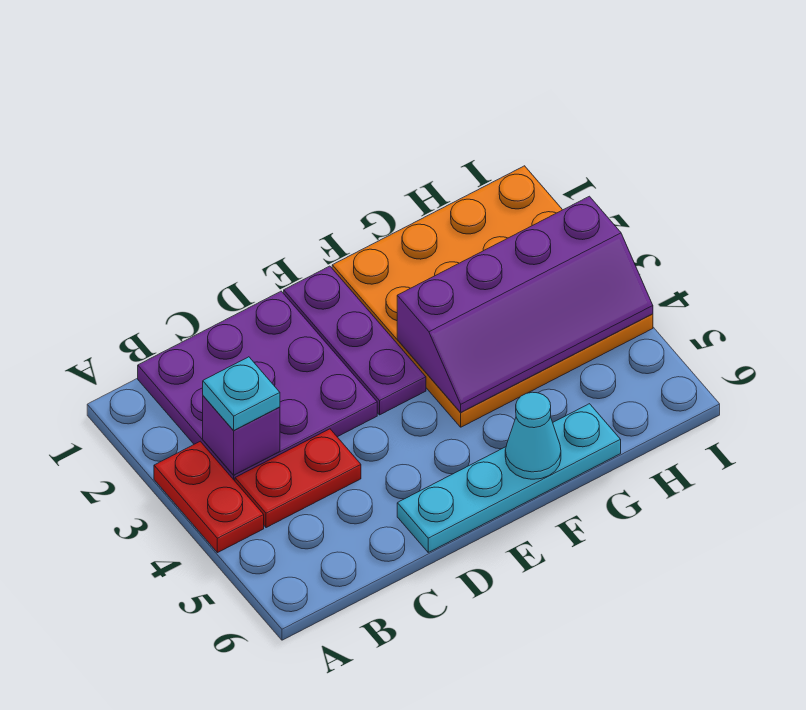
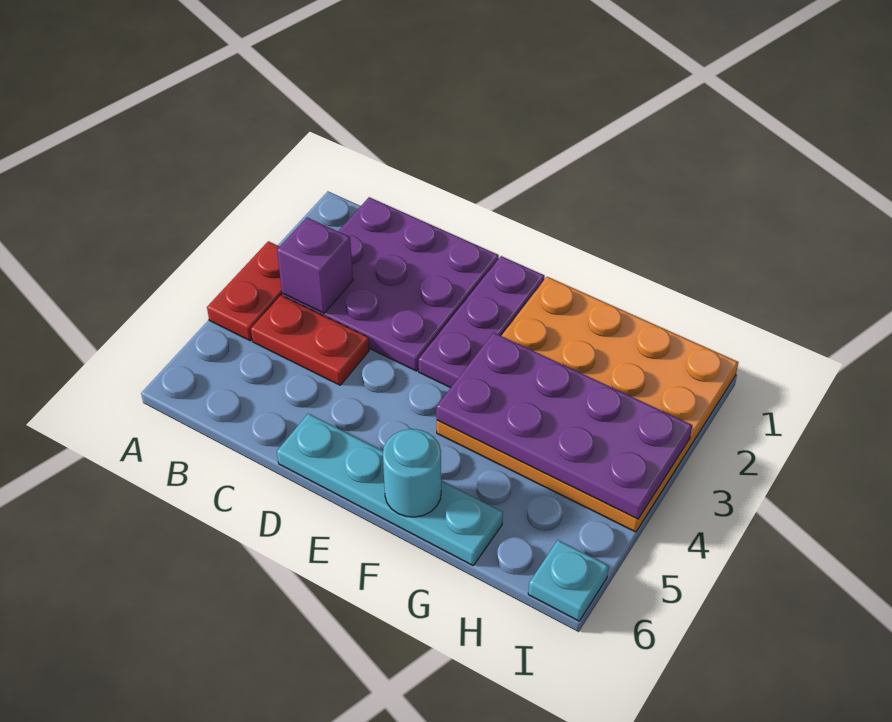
cyan 1x1 plate [203,357,280,431] -> cyan 1x1 plate moved to [528,540,609,621]
purple 2x4 slope [397,196,653,412] -> purple 2x4 plate [436,333,692,519]
cyan 1x1 cone [505,392,561,479] -> cyan 1x1 round brick [383,429,441,517]

